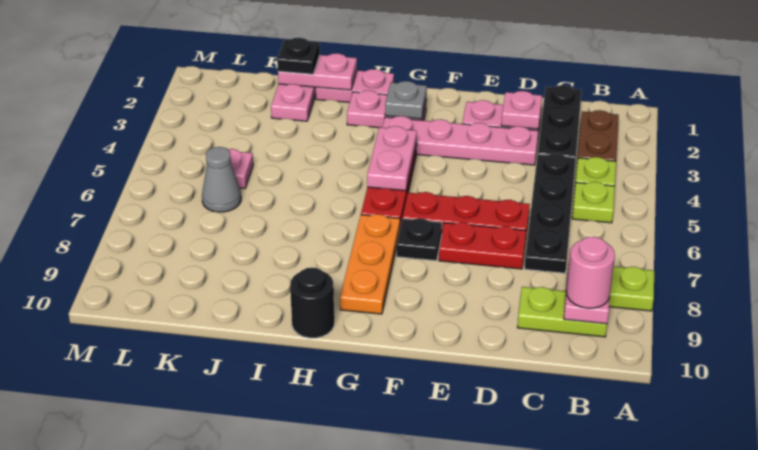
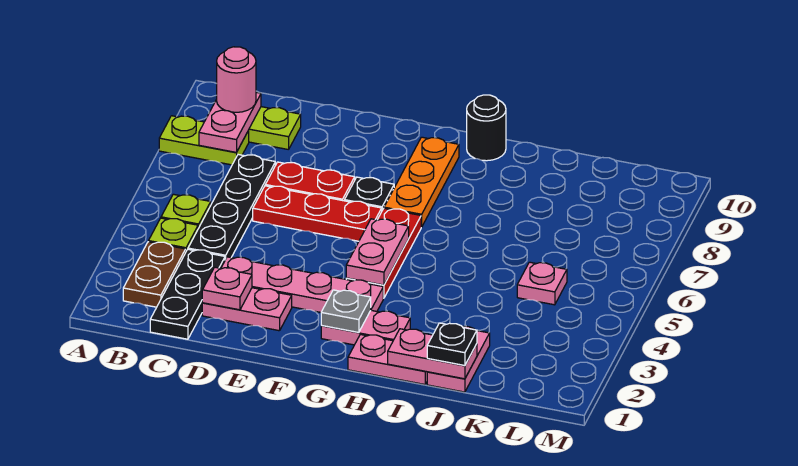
grey 1x1 cone [202,147,241,212] -> none

